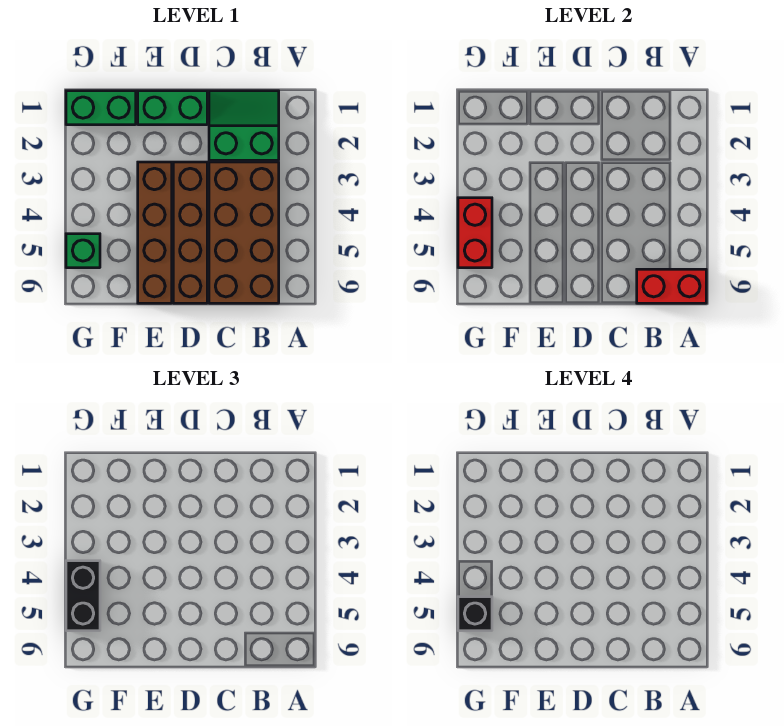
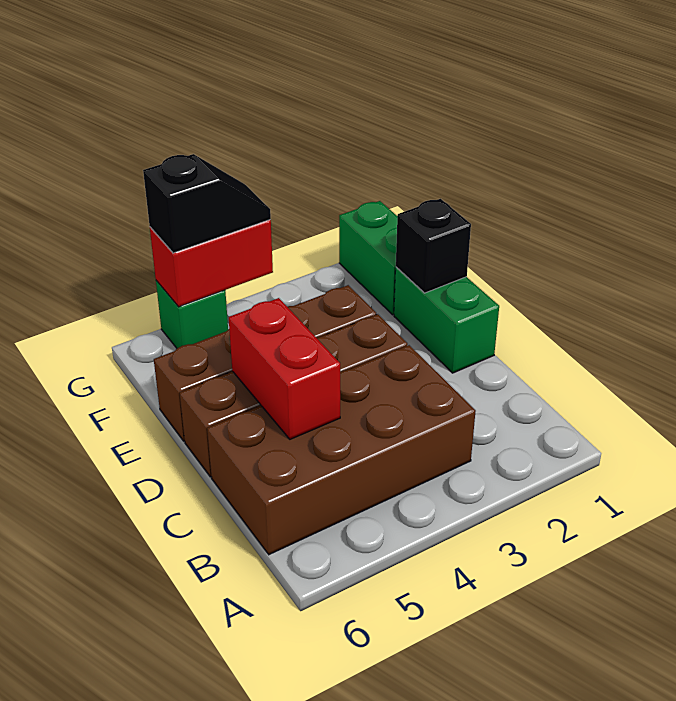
red 1x2 brick [637,269,706,303] -> red 1x2 brick moved to [229,298,340,439]
green 2x2 slope [209,91,279,160] -> none
black 1x2 brick [66,561,100,631] -> black 1x2 slope [143,154,271,253]
black 1x1 brick [458,597,492,631] -> black 1x1 brick moved to [396,199,471,293]

